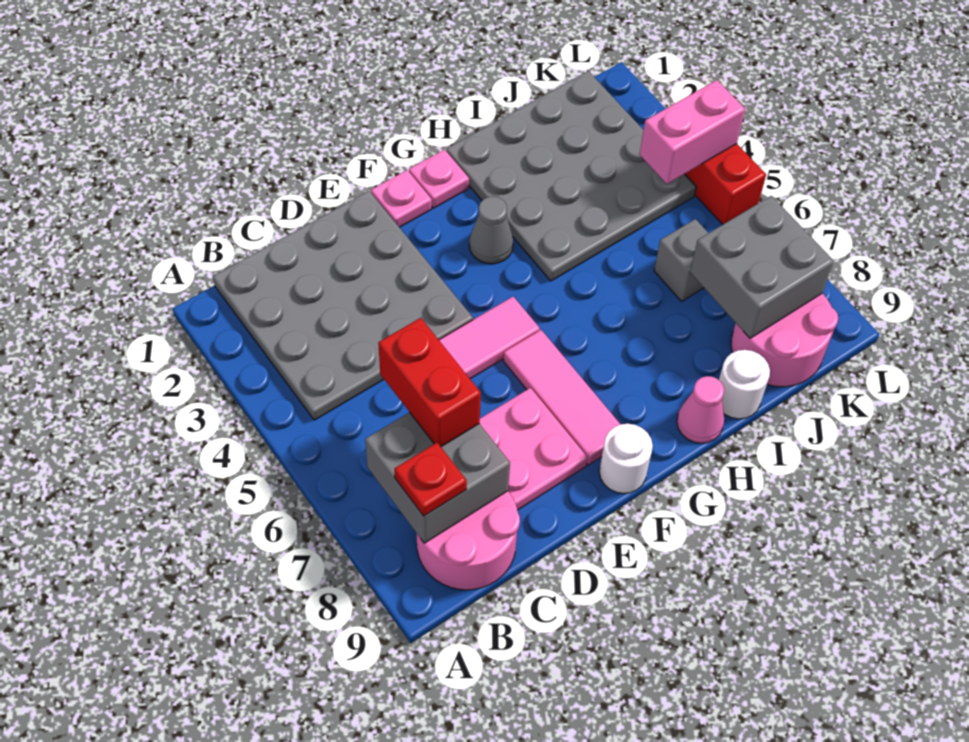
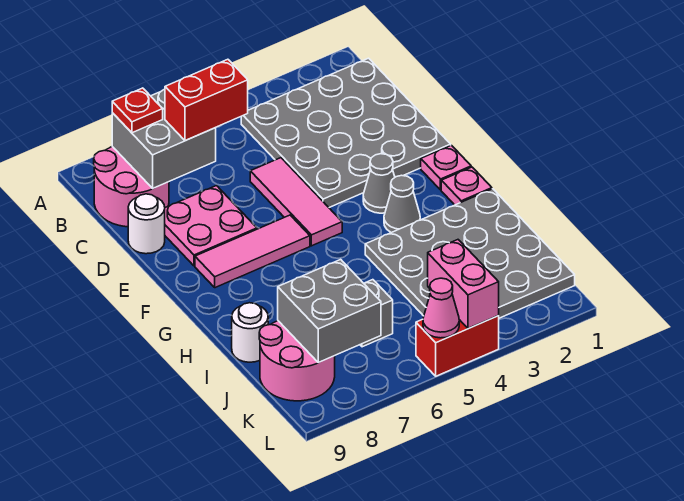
none -> grey 1x1 cone [363,154,395,213]
white 1x1 round brick [599,424,653,494] -> white 1x1 round brick moved to [128,194,165,254]
pink 1x1 cone [677,376,724,443] -> pink 1x1 cone moved to [423,278,459,338]

